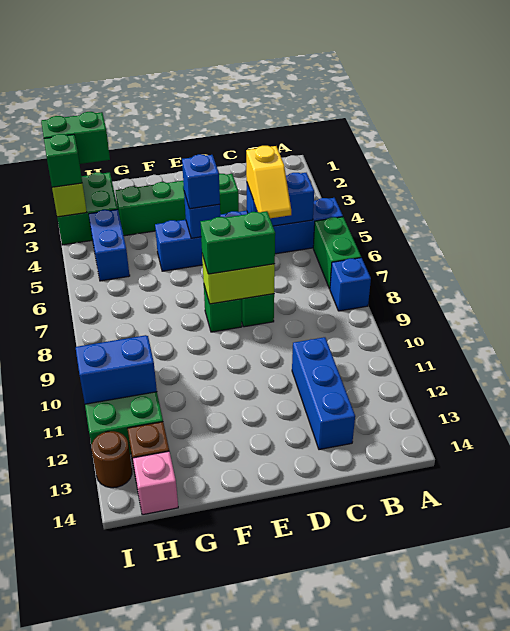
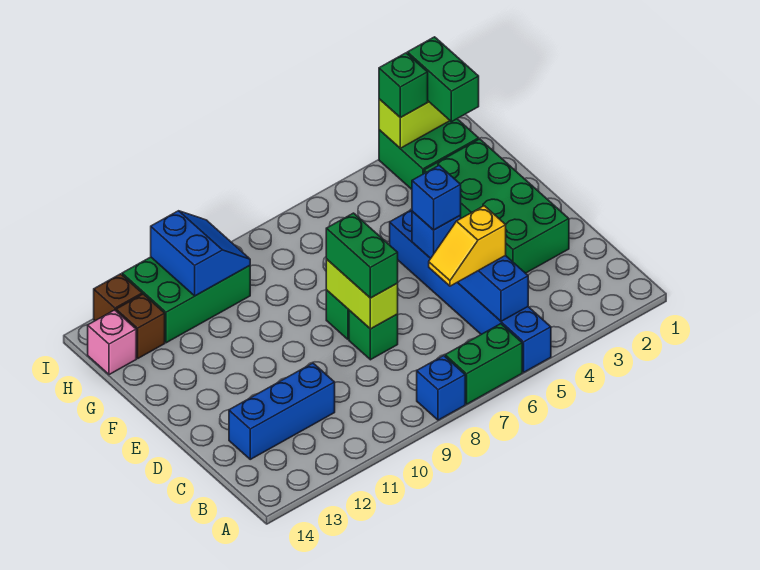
green 1x4 brick [116,174,239,236] -> green 2x4 brick [424,139,569,273]
blue 1x2 brick [89,209,130,281] -> none
brown 1x1 round brick [92,431,132,488] -> brown 1x1 brick [94,274,142,321]

